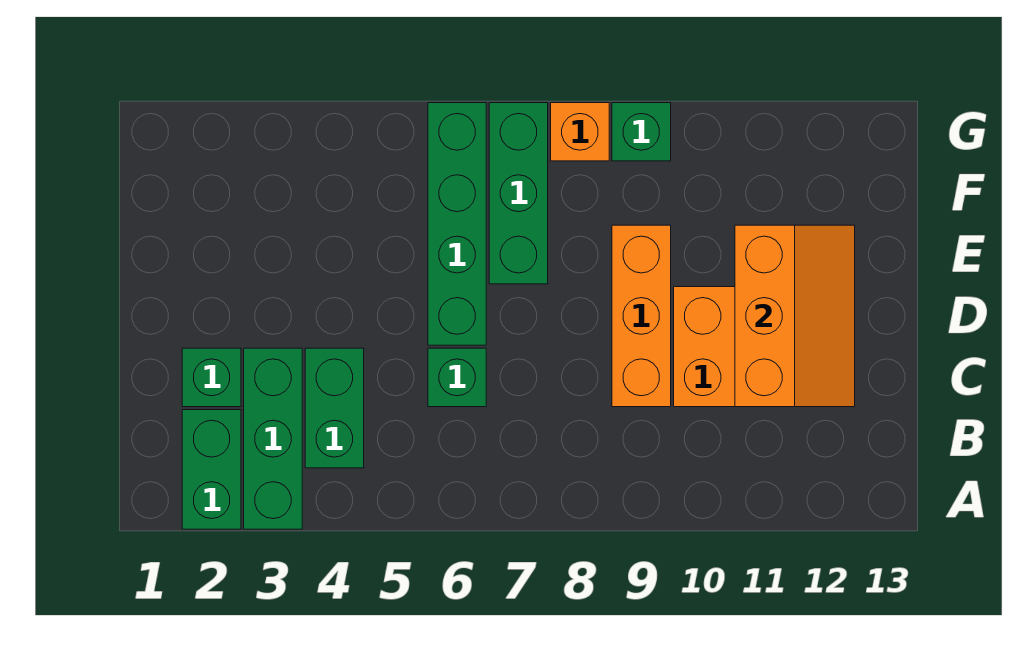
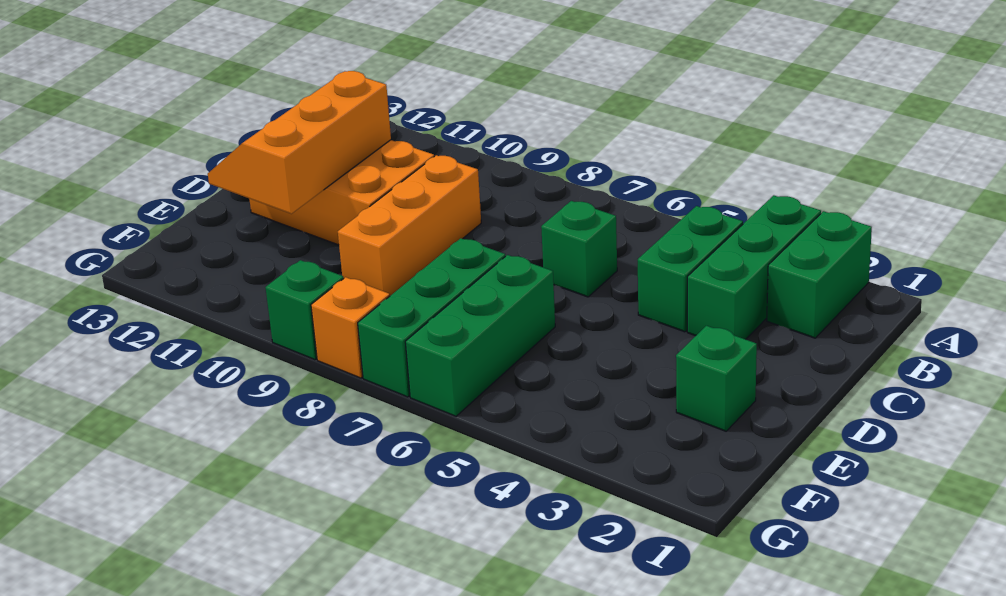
green 1x1 brick [182,348,241,407] -> green 1x1 brick moved to [676,326,757,431]
green 1x4 brick [428,103,486,345] -> green 1x3 brick [405,255,555,416]

